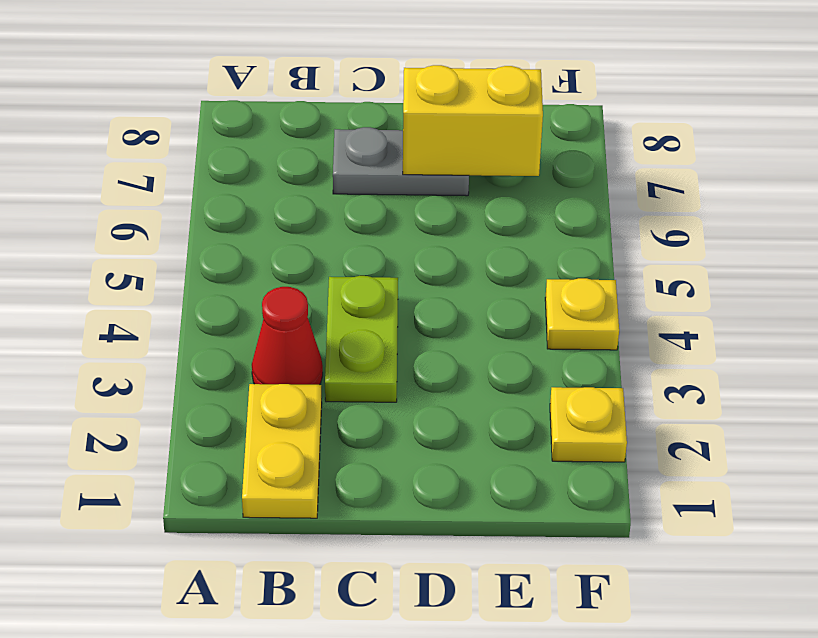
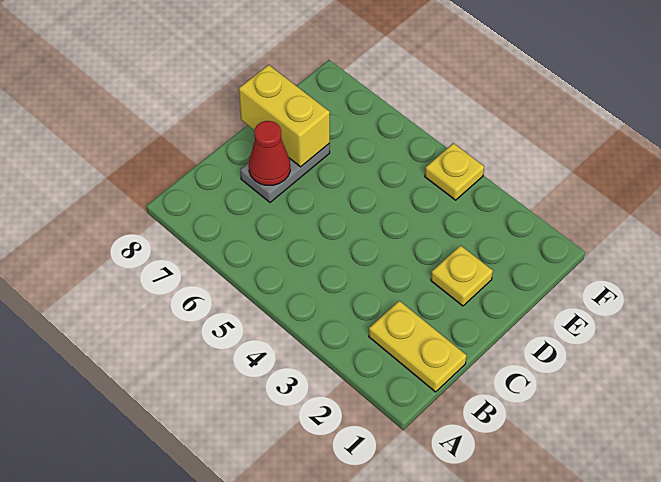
red 1x1 cone [252,287,323,385] -> red 1x1 cone moved to [249,121,290,185]
lime 1x2 plate [325,276,398,402] -> none
yellow 1x2 brick [403,65,543,176] -> yellow 1x2 brick turned to [239,65,330,167]
yellow 1x1 plate [550,387,627,462] -> yellow 1x1 plate moved to [431,246,493,306]

